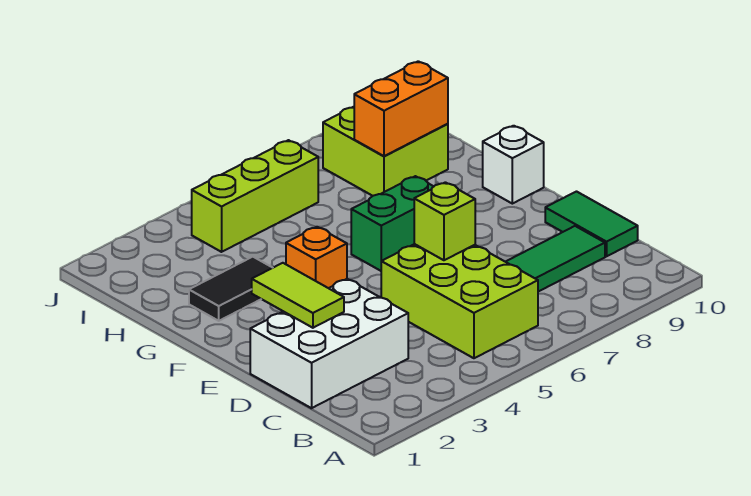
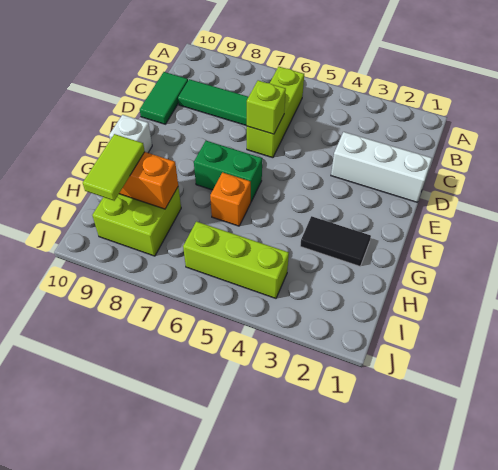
lime 2x3 brick [381,244,538,358] -> lime 1x3 brick [247,67,304,158]
white 2x3 brick [250,279,408,408] -> white 1x3 brick [331,132,432,202]
lime 1x2 tile [252,263,344,328] -> lime 1x2 tile moved to [83,134,145,201]
orange 1x1 brick [286,227,347,288] -> orange 1x1 brick moved to [210,172,251,226]

